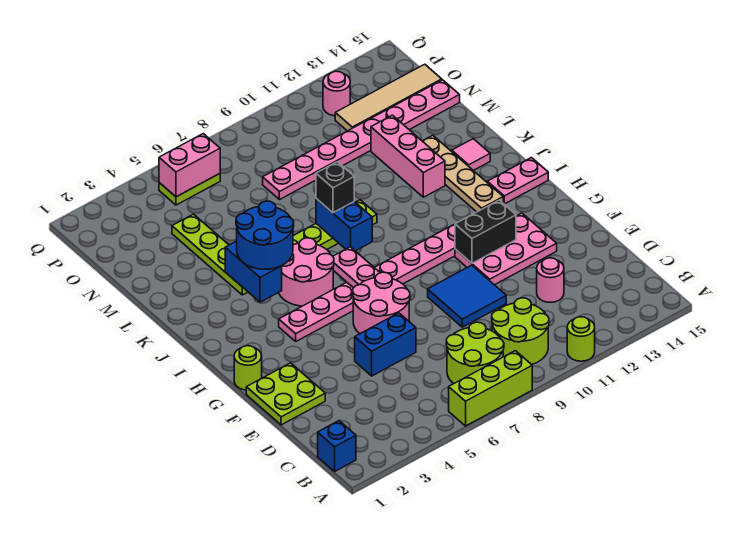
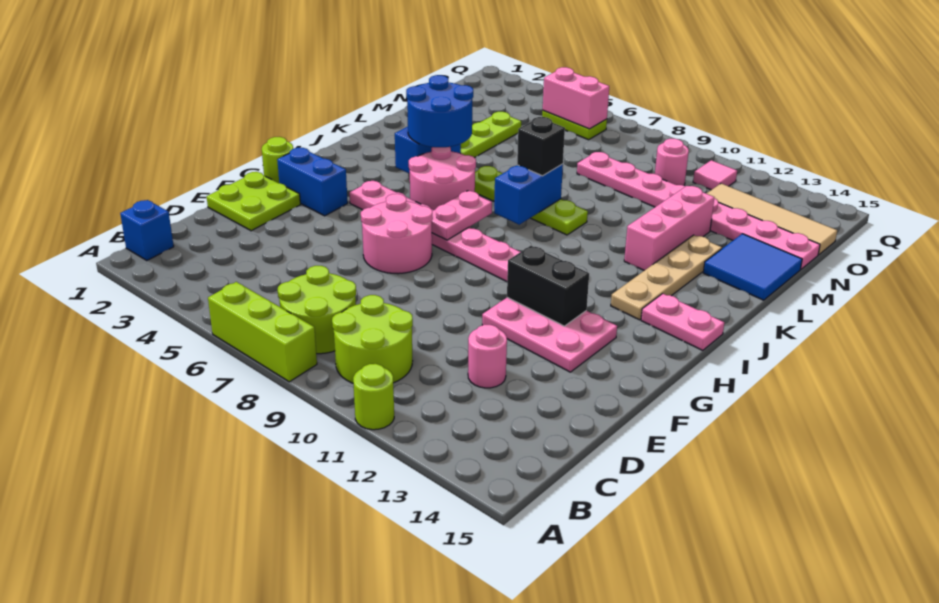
blue 1x2 brick [355,313,416,376] -> blue 1x2 brick moved to [277,148,348,216]
blue 2x2 tile [428,265,506,327] -> blue 2x2 tile moved to [703,234,802,300]
pink 1x1 tile [452,139,490,171] -> pink 1x1 tile moved to [693,160,737,190]
pink 1x1 round brick [323,71,350,116] -> pink 1x1 round brick moved to [655,139,689,186]

